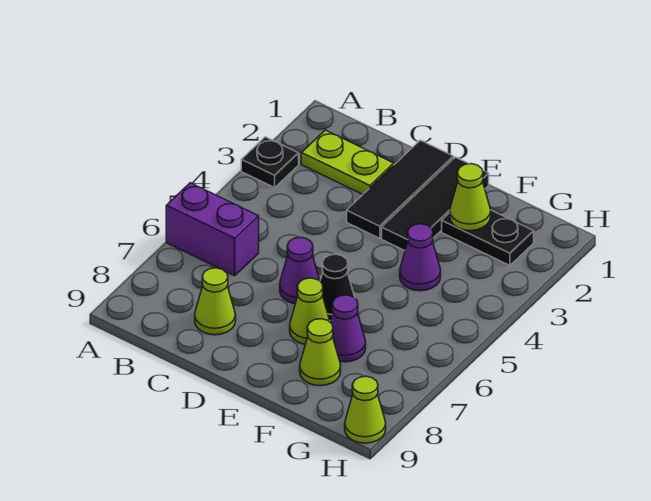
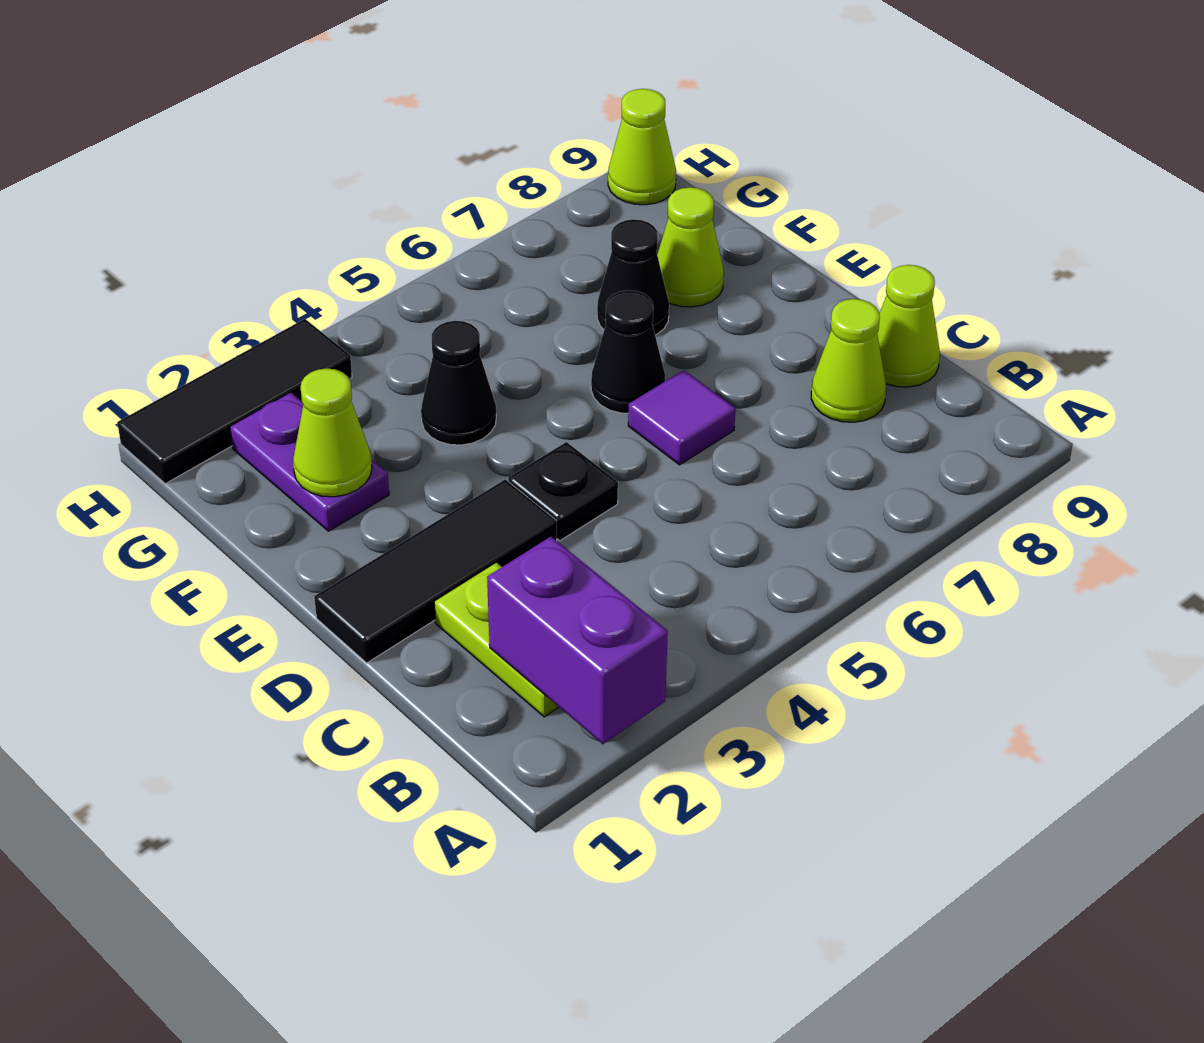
black 1x1 plate [241,137,299,188] -> black 1x1 plate moved to [508,442,618,541]
purple 1x2 brick [166,183,259,276] -> purple 1x2 brick moved to [487,537,668,744]
purple 1x1 cone [280,237,320,304] -> purple 1x1 tile [628,370,736,465]
black 1x3 tile [382,157,489,250] -> black 1x3 tile moved to [117,319,352,484]
lime 1x1 cone [290,278,330,344] -> lime 1x1 cone moved to [877,265,940,387]
black 1x2 plate [442,210,534,265] -> purple 1x2 plate [230,392,389,531]
purple 1x1 cone [400,224,441,291] -> black 1x1 cone [421,321,496,445]
purple 1x1 cone [330,295,366,362] -> black 1x1 cone [597,219,669,335]

